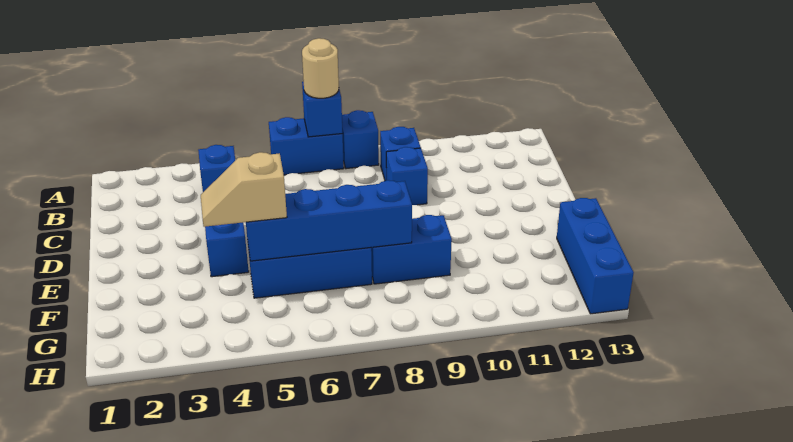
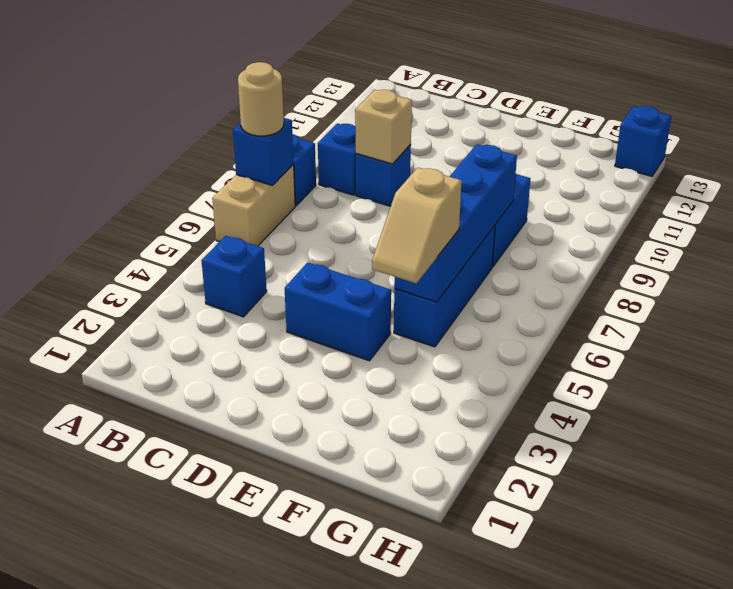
blue 1x2 brick [269,117,344,175] -> tan 1x2 brick [212,165,295,246]
none -> tan 1x1 brick [355,90,412,164]
blue 1x3 brick [557,198,634,314] -> blue 1x1 brick [615,106,671,176]

